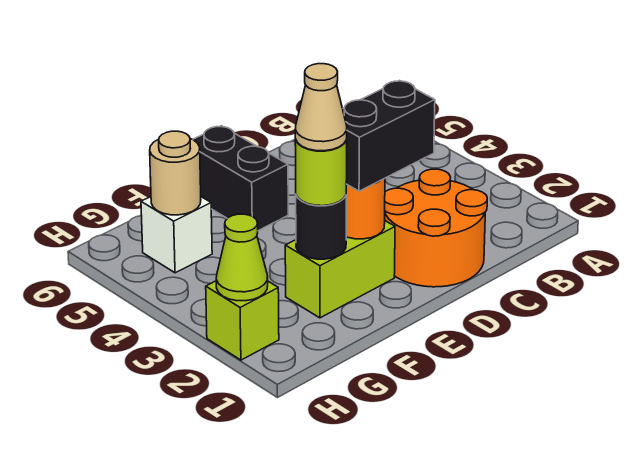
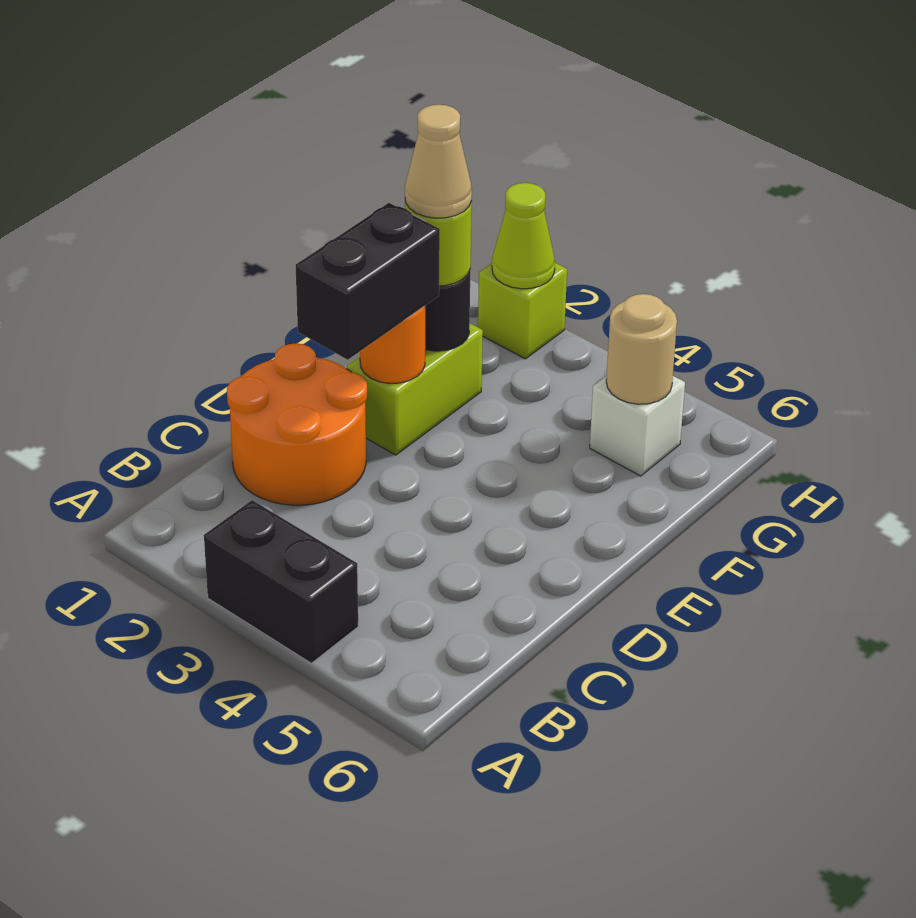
black 1x2 brick [193,126,288,231] -> black 1x2 brick moved to [204,500,358,663]

